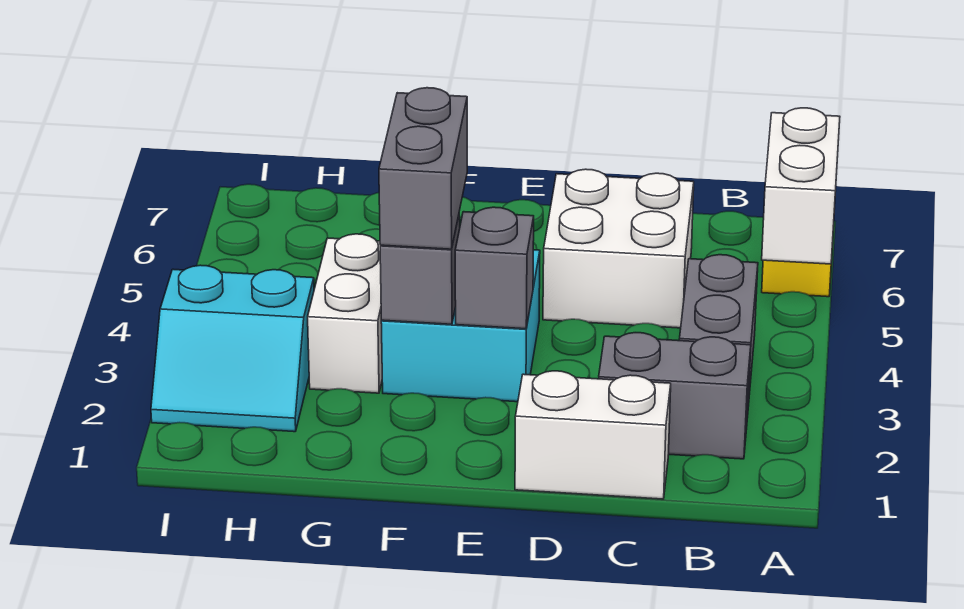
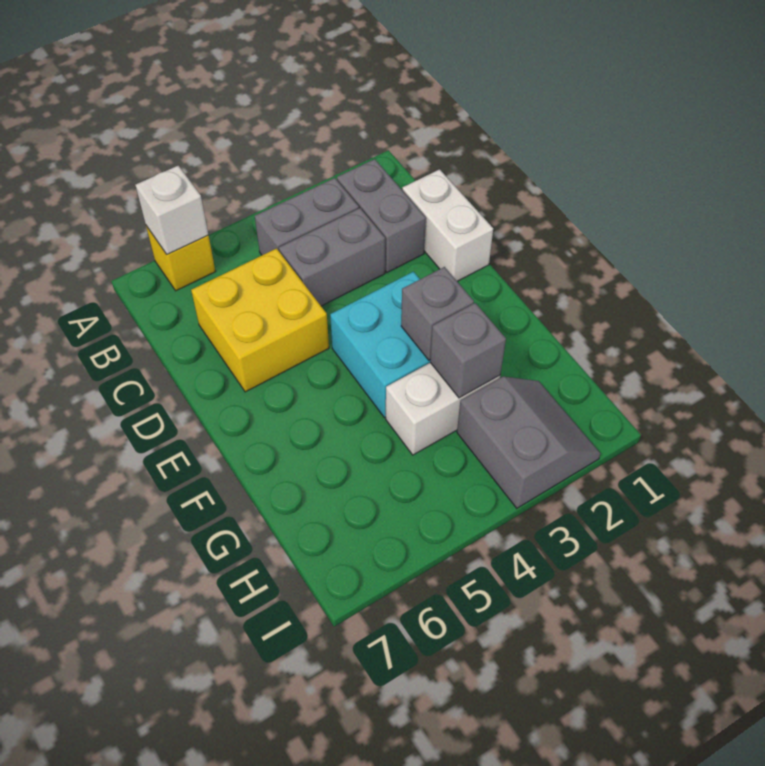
white 1x2 brick [762,108,840,264] -> white 1x1 brick [135,166,208,254]
white 2x2 brick [543,169,694,328] -> yellow 2x2 brick [191,248,329,392]
grey 1x1 brick [455,207,534,329] -> grey 1x1 brick moved to [430,303,506,398]
grey 1x2 brick [379,88,467,249] -> grey 1x2 brick moved to [279,208,385,306]
cyan 2x2 slope [151,265,314,432] -> grey 2x2 slope [457,376,601,508]

